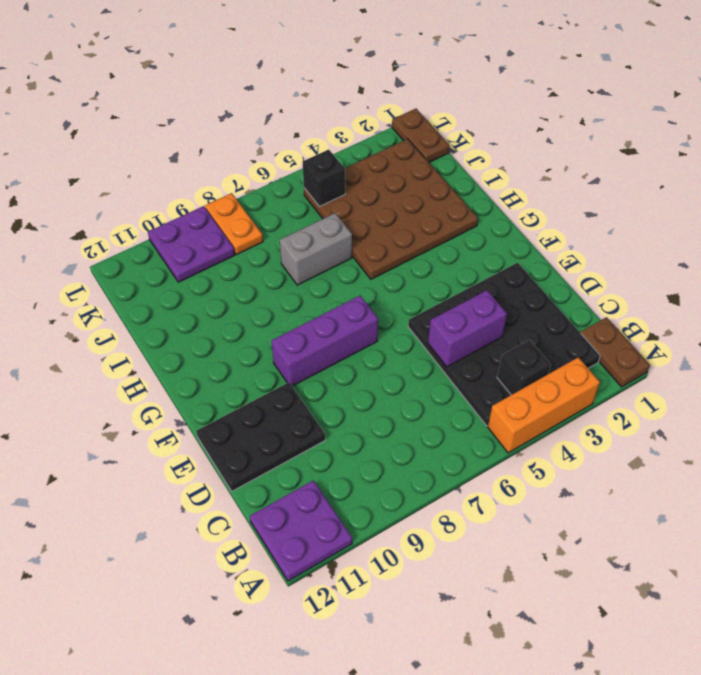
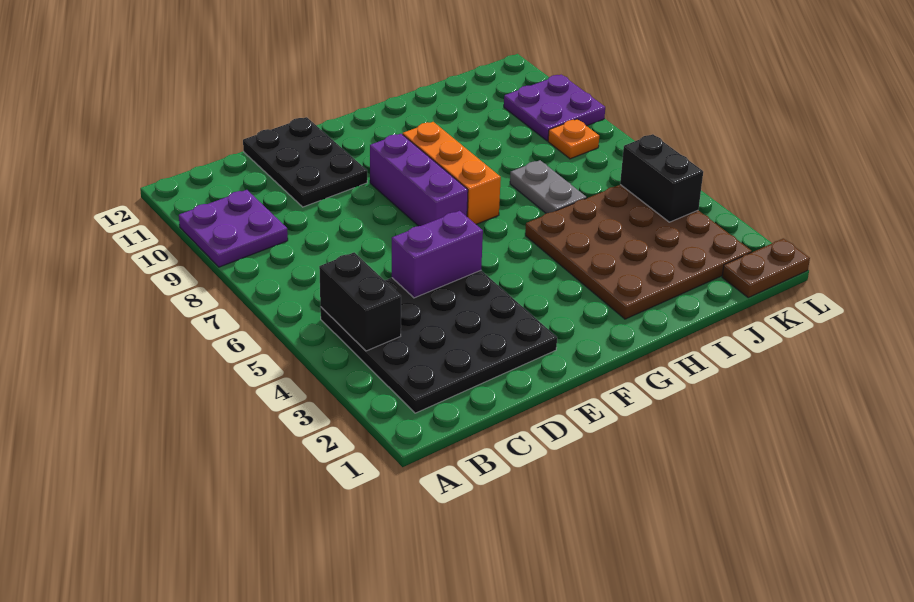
brown 1x2 plate [581,317,650,387] -> none
orange 1x3 brick [488,357,600,453] -> orange 1x3 brick moved to [403,122,501,224]
purple 2x2 plate [250,480,352,581] -> purple 2x2 plate moved to [179,190,288,267]
black 1x1 brick [497,340,551,395] -> black 1x2 brick [319,252,401,351]
purple 1x2 brick [428,290,507,367] -> purple 1x2 brick turned to [392,211,483,298]
grey 1x2 brick [280,213,352,285] -> grey 1x2 plate [510,160,587,213]
black 1x1 brick [303,150,345,206] -> black 1x2 brick [620,134,703,222]
orange 1x2 plate [205,193,263,255] -> orange 1x1 plate [548,119,599,159]

